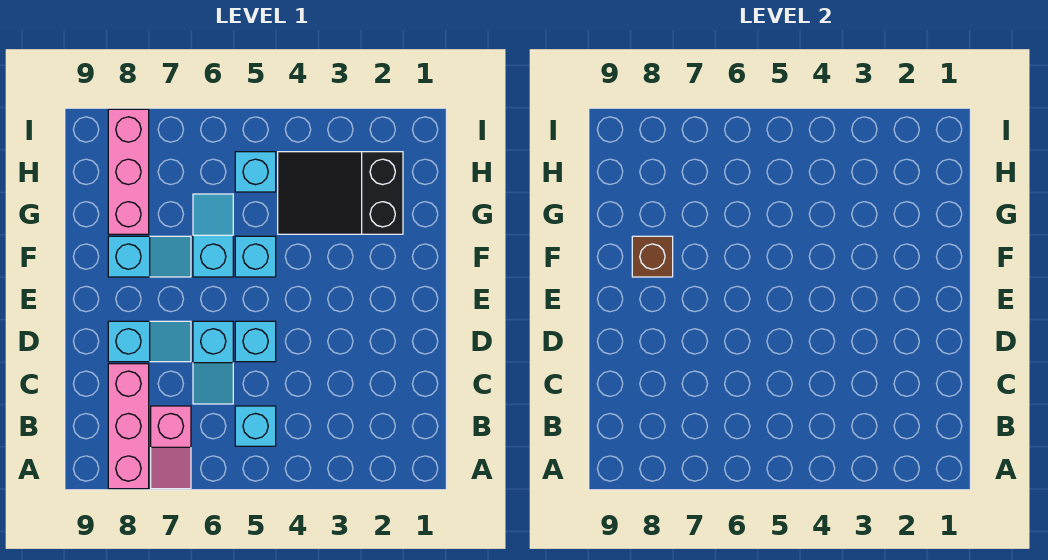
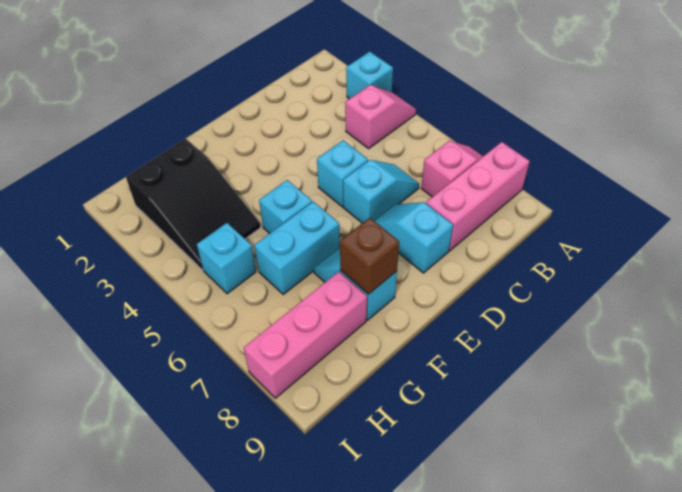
none -> pink 1x2 slope [345,85,416,148]
cyan 1x1 brick [235,406,276,446] -> cyan 1x1 brick moved to [346,52,393,99]
cyan 1x2 slope [193,194,233,277] -> cyan 1x2 brick [254,202,340,294]

